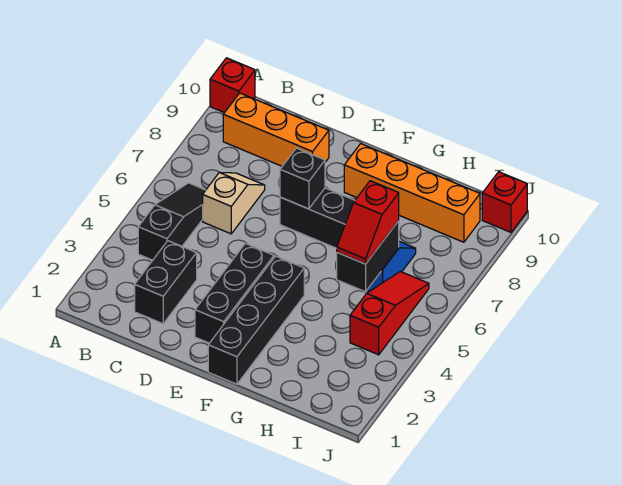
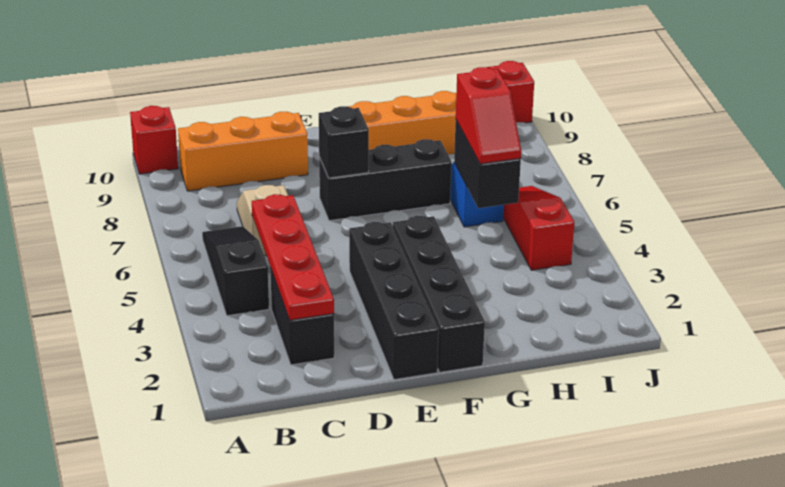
none -> red 1x4 plate [252,194,334,320]
black 1x3 brick [195,243,274,343] -> black 1x4 brick [349,222,439,380]

